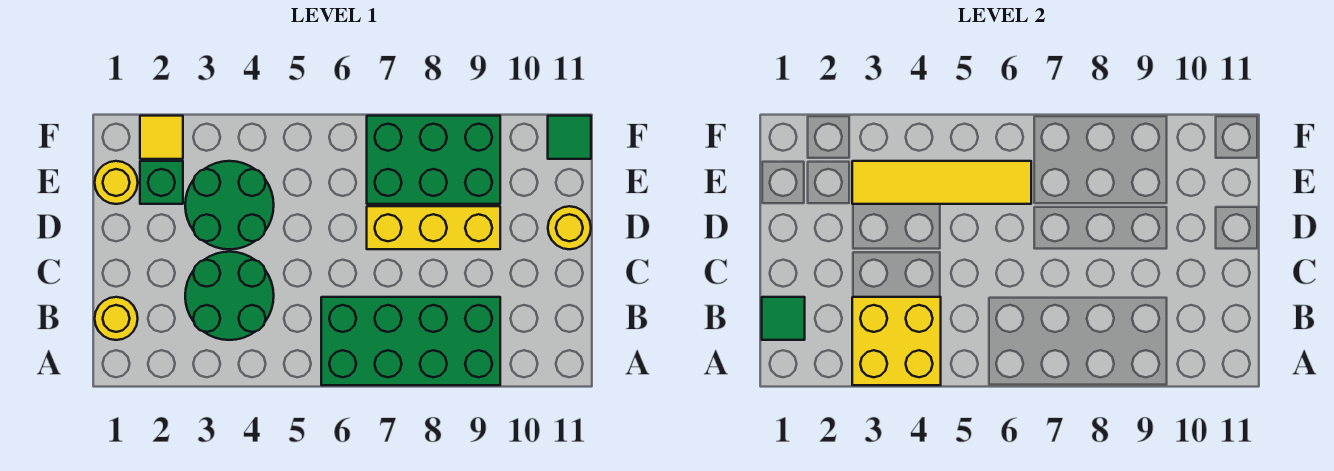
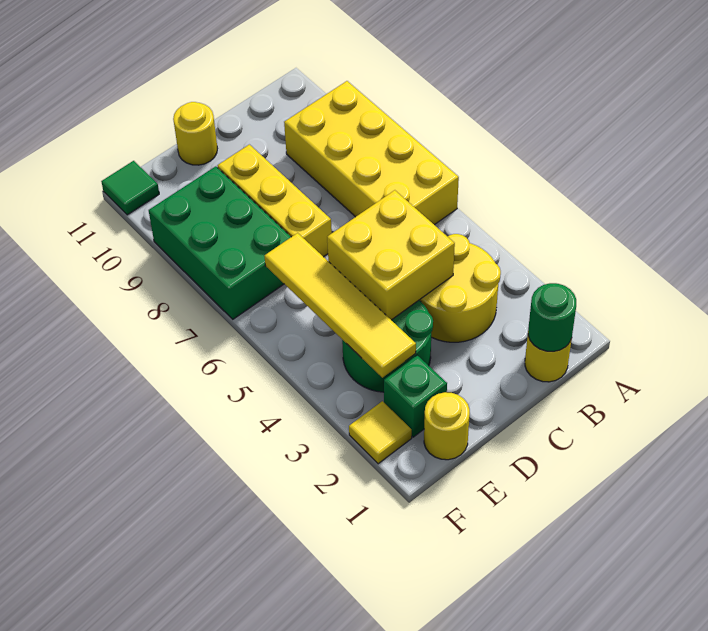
yellow 2x2 brick [852,297,941,385] -> yellow 2x2 brick moved to [327,190,455,320]
green 2x4 brick [321,297,500,385] -> yellow 2x4 brick [284,81,459,225]
green 1x1 tile [762,297,805,340] -> green 1x1 round brick [528,283,576,352]
green 2x2 round brick [185,252,274,340] -> yellow 2x2 round brick [420,234,501,342]

